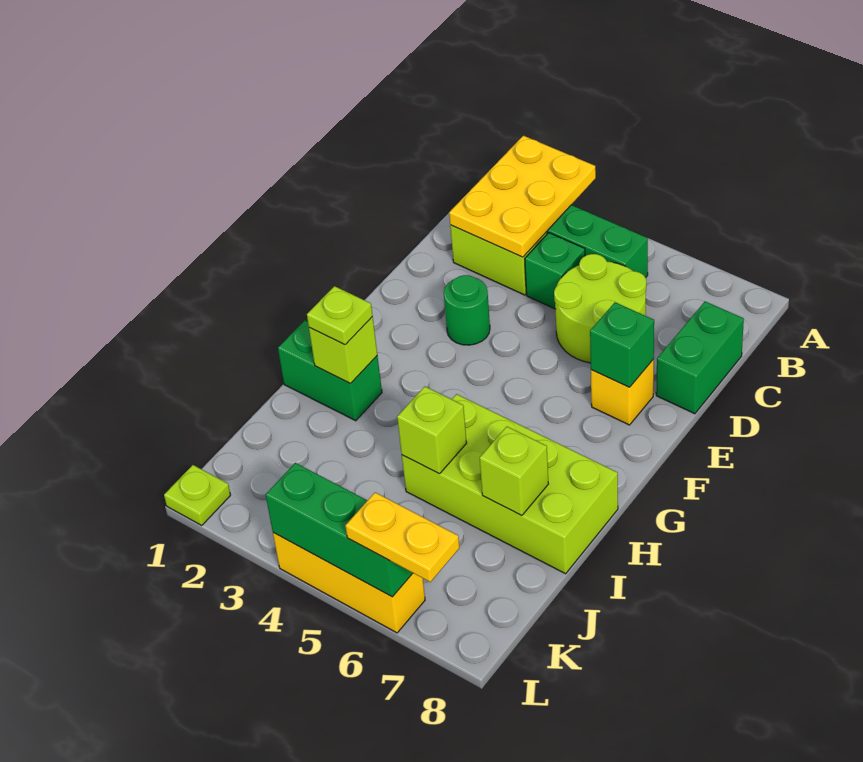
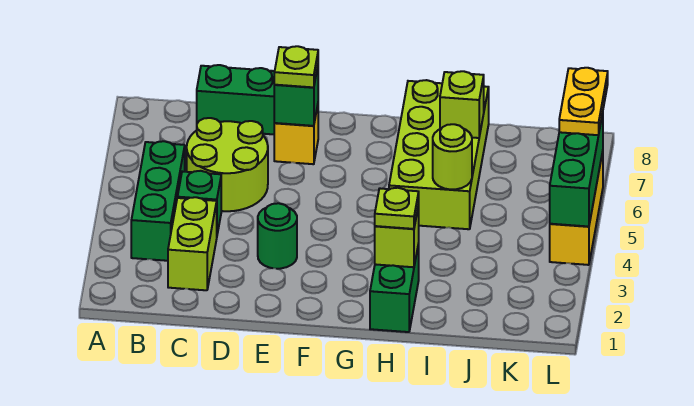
yellow 2x3 plate [449,136,596,257] -> none
lime 1x1 brick [397,387,467,474] -> lime 1x1 round brick [433,124,472,189]
lime 1x1 plate [164,465,230,525] -> lime 1x1 plate moved to [274,46,318,87]

